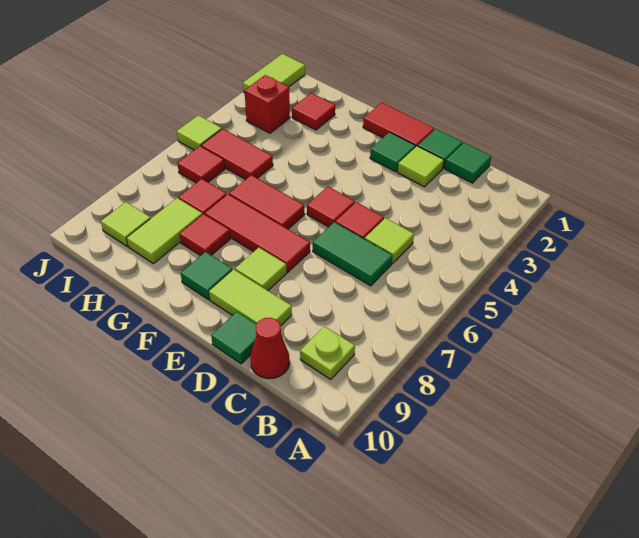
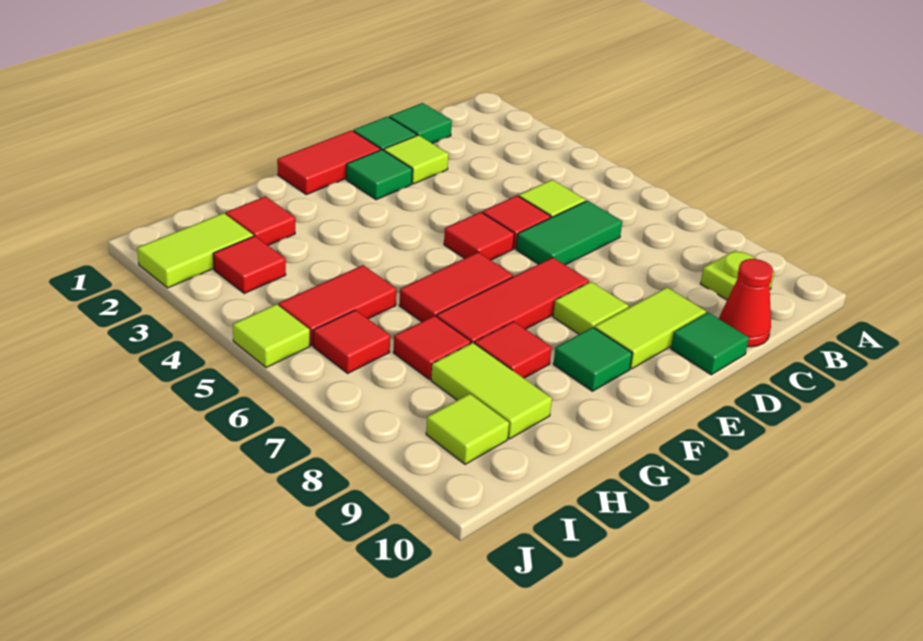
red 1x1 brick [244,75,290,133] -> red 1x1 tile [213,236,286,293]
lime 1x2 tile [243,54,305,93] -> lime 1x2 tile turned to [137,213,253,288]

